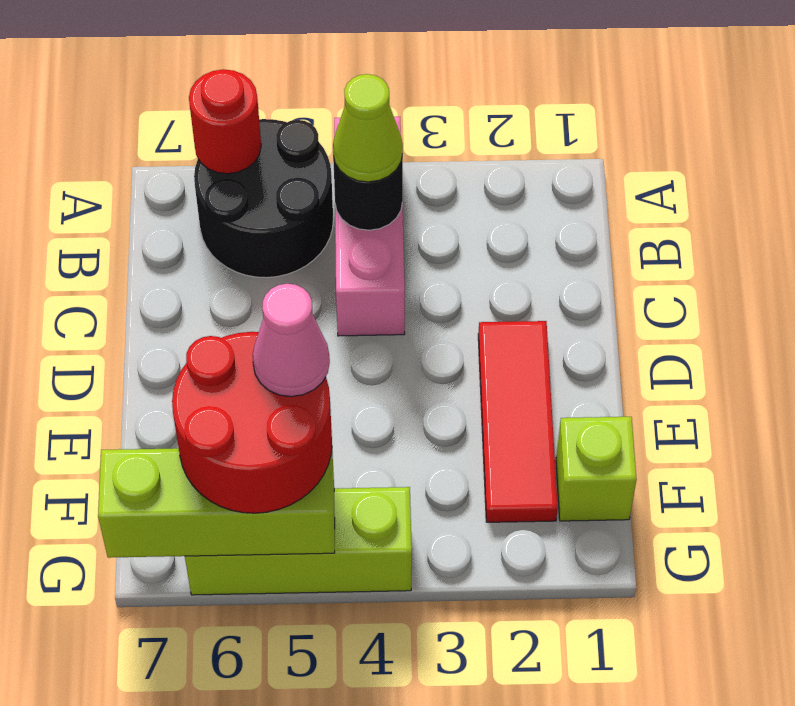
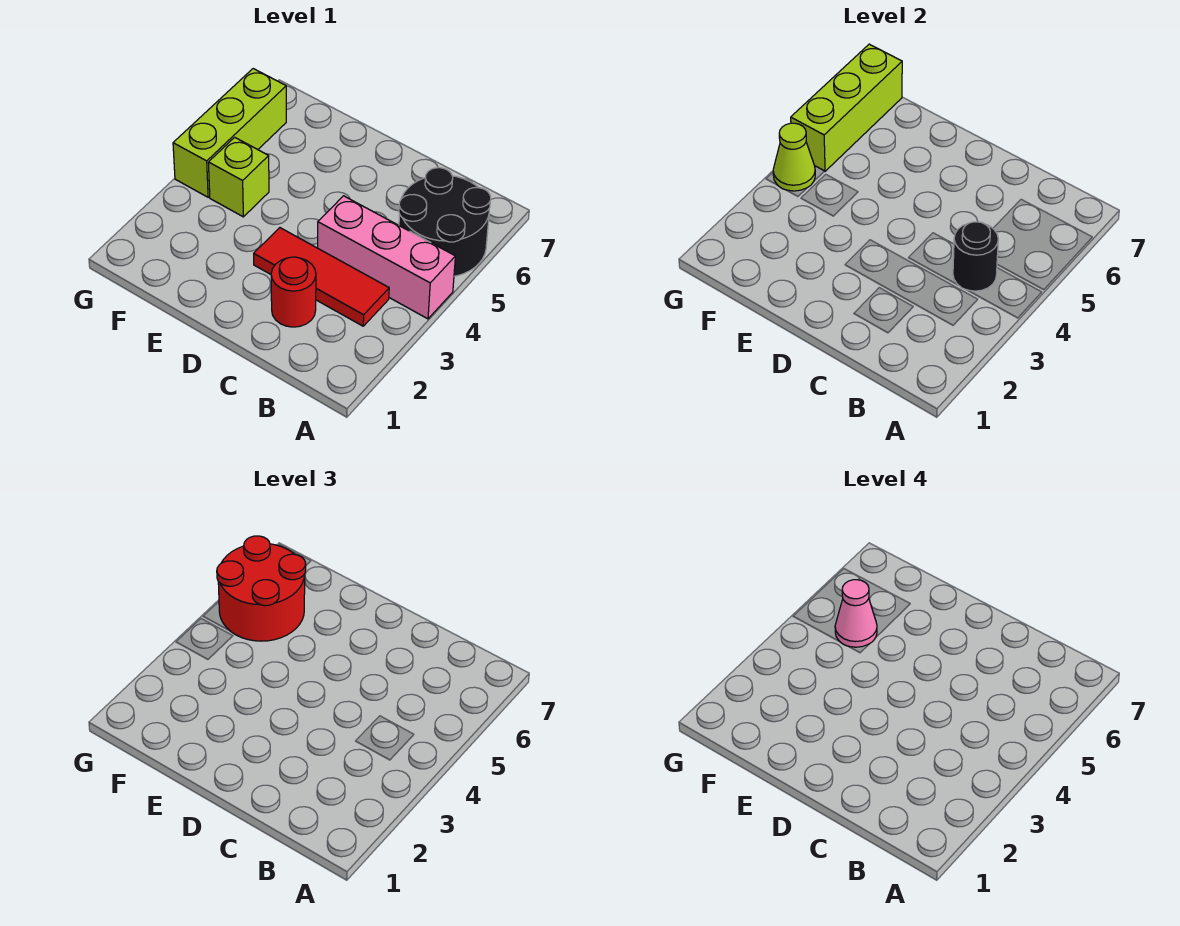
red 1x1 round brick [189,69,261,174] -> red 1x1 round brick moved to [271,257,316,327]
lime 1x1 cone [333,74,403,182] -> lime 1x1 cone moved to [773,123,815,191]
red 1x3 tile [478,321,558,522] -> red 1x3 tile moved to [254,228,389,326]
lime 1x1 brick [556,417,637,521] -> lime 1x1 brick moved to [208,137,269,217]

